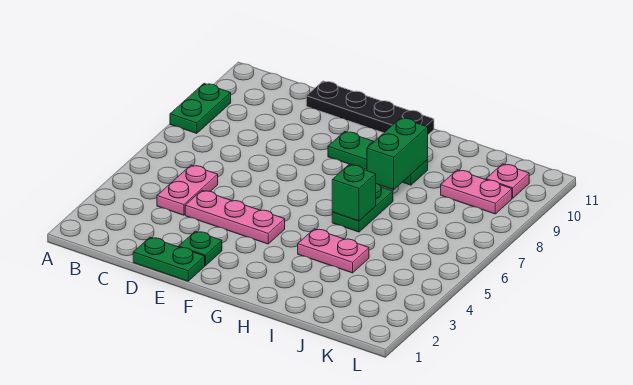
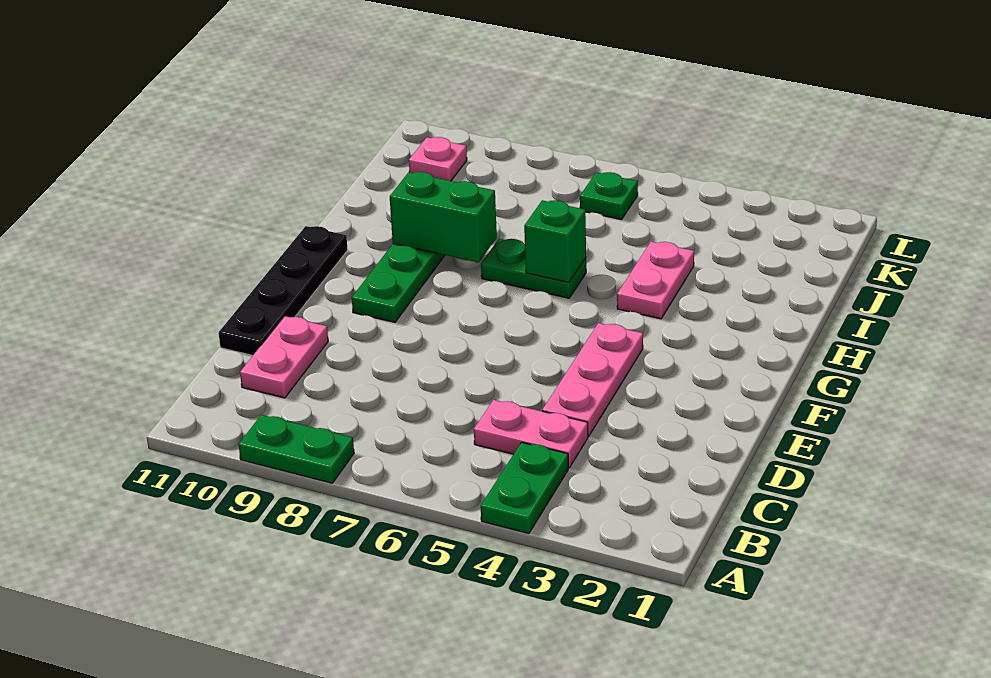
green 1x2 plate [133,237,205,281] -> green 1x2 plate moved to [481,442,568,534]
green 1x1 plate [179,231,222,266] -> green 1x1 plate moved to [580,172,638,220]
pink 1x2 plate [441,170,512,214] -> pink 1x2 plate moved to [240,316,328,398]

